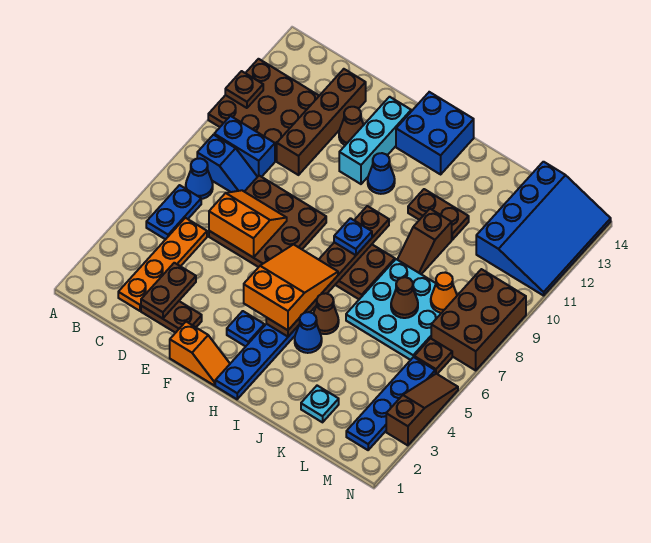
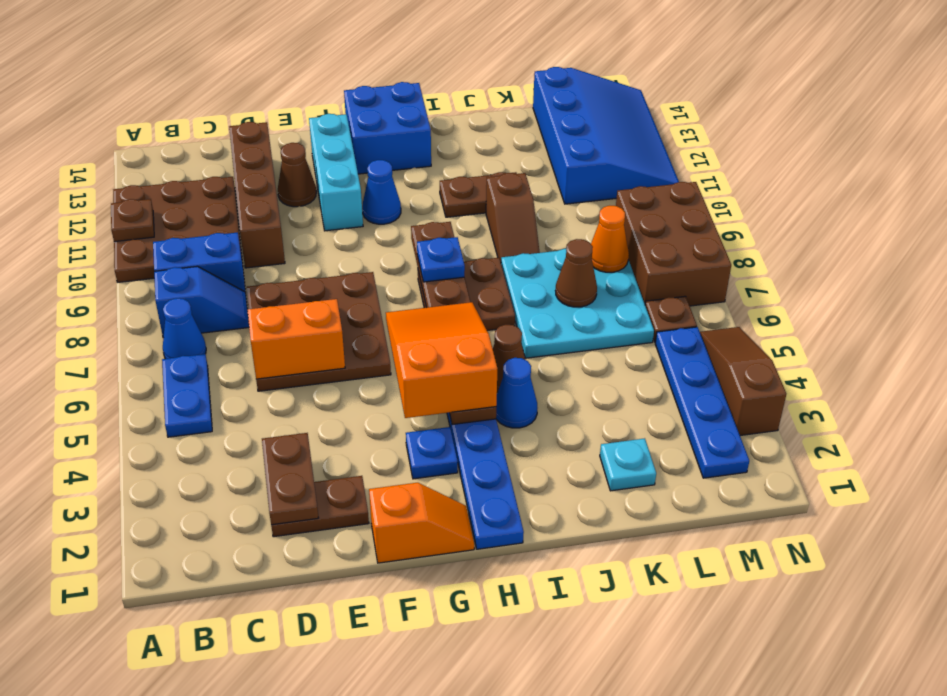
orange 1x4 plate [118,218,207,311] -> none

